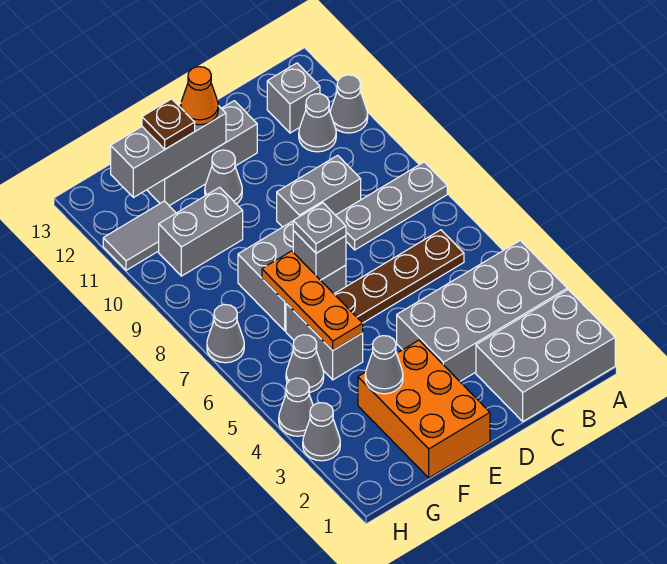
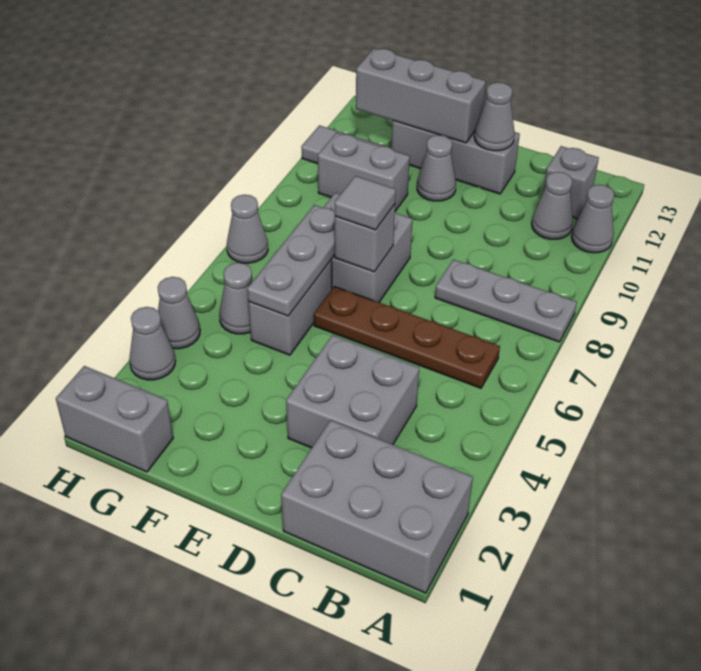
grey 2x4 brick [397,240,567,381] -> grey 2x2 brick [286,335,419,448]
grey 1x2 brick [277,155,361,227] -> grey 1x2 brick moved to [56,366,173,472]
orange 2x3 brick [358,340,490,478] -> none
grey 1x1 plate [293,203,346,253] -> grey 1x1 tile [335,176,396,230]
orange 1x1 cone [181,67,218,125] -> none
grey 1x1 cone [365,336,403,394] -> grey 1x1 cone moved to [474,82,515,151]
orange 1x3 plate [262,251,363,350] -> grey 1x3 plate [247,205,335,316]
brown 1x1 plate [142,99,195,149] -> none

